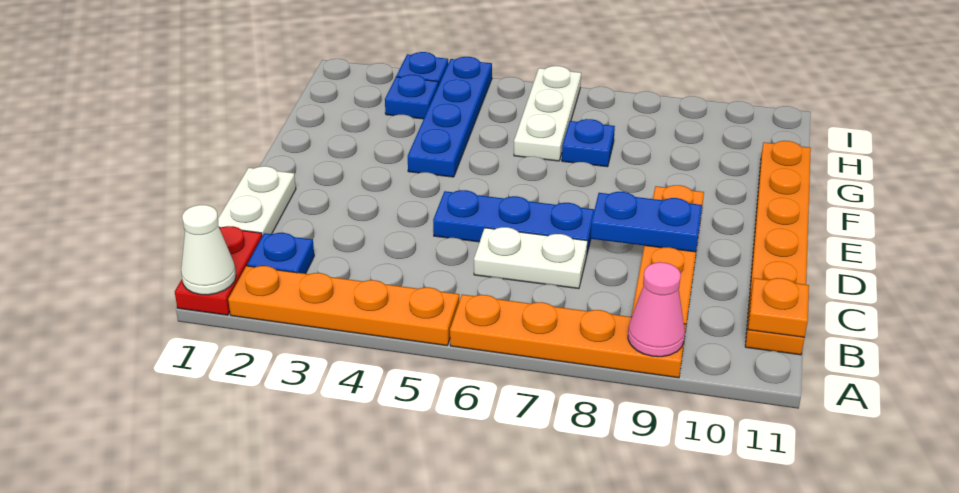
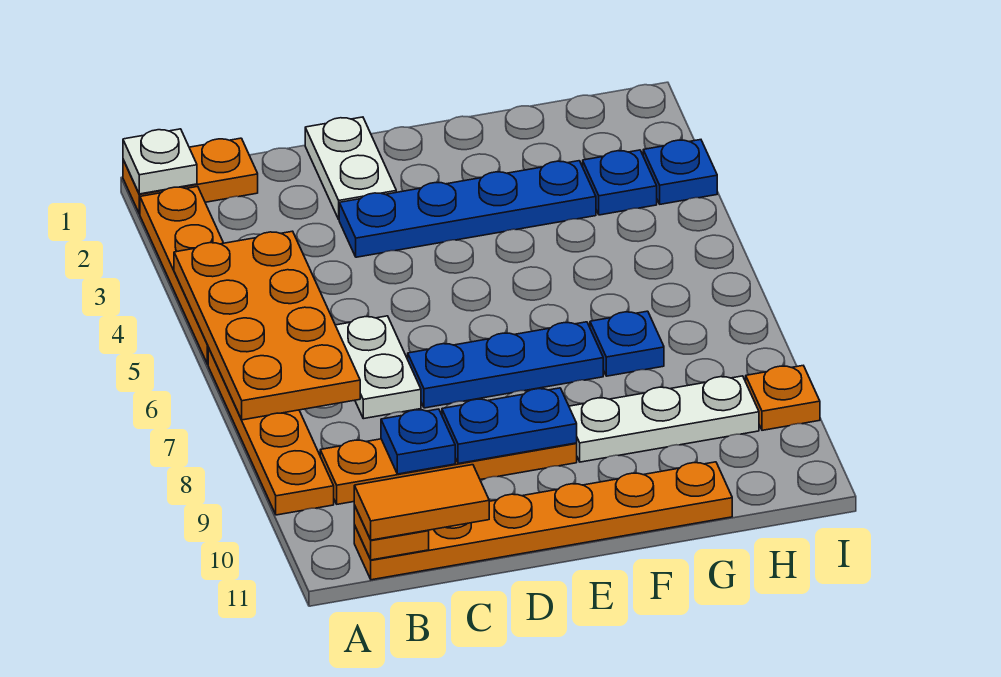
red 1x2 plate [175,226,262,315] -> orange 1x2 plate [123,138,258,214]
white 1x1 cone [181,205,236,295] -> white 1x1 plate [123,129,197,194]
none -> orange 2x4 plate [174,231,360,420]
pink 1x1 cone [628,262,685,357] -> none
blue 1x1 plate [247,233,314,274] -> blue 1x1 plate moved to [381,409,455,474]
none -> orange 1x2 tile [354,465,489,540]
white 1x2 plate [218,166,296,236] -> white 1x2 plate turned to [305,117,396,219]
blue 1x3 plate [433,190,594,253] -> blue 1x3 plate turned to [408,322,603,408]
blue 1x2 plate [591,192,702,252] -> blue 1x2 plate turned to [442,388,577,464]
blue 1x4 plate [408,57,492,177] -> blue 1x4 plate moved to [339,161,596,257]
white 1x3 plate [514,66,581,161] -> white 1x3 plate moved to [569,376,759,462]
none -> orange 1x1 plate [746,366,820,430]

